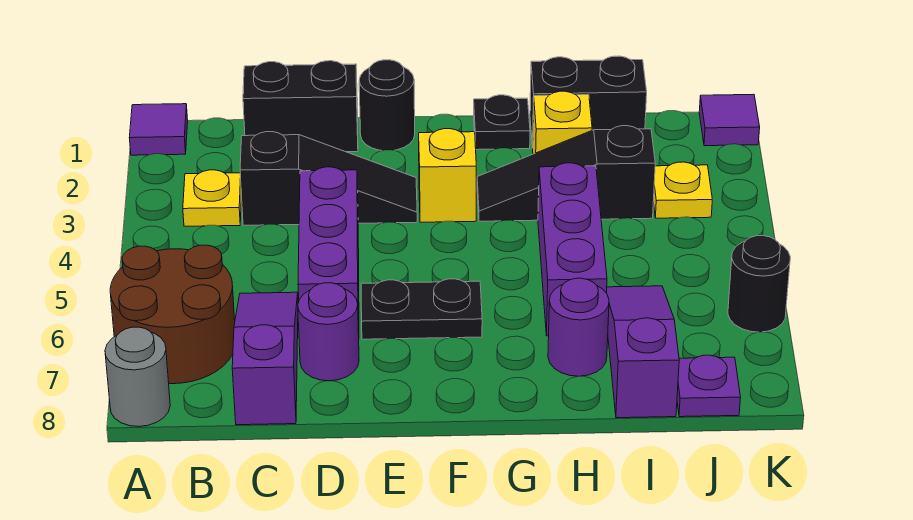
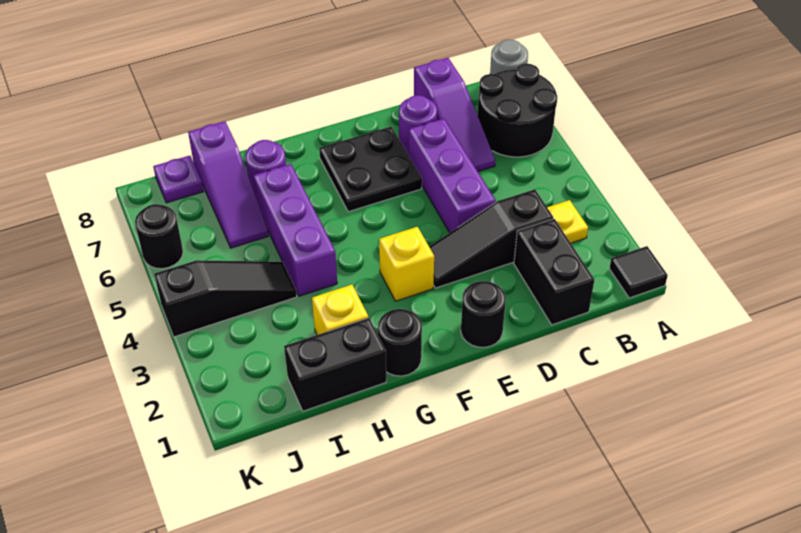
purple 1x1 tile [129,104,188,155] -> black 1x1 tile [609,246,668,298]
brown 2x2 round brick [110,245,235,384] -> black 2x2 round brick [478,64,558,157]
black 1x2 brick [243,61,358,152] -> black 1x2 brick turned to [514,219,594,325]
black 1x2 plate [361,279,482,339] -> black 2x2 plate [319,127,422,212]
black 1x1 plate [474,95,530,150] -> black 1x1 round brick [378,309,422,376]
black 1x3 slope [477,126,655,221] -> black 1x3 slope moved to [154,260,297,337]
yellow 1x1 plate [653,162,712,218] -> none
purple 1x1 tile [699,94,760,146] -> none

